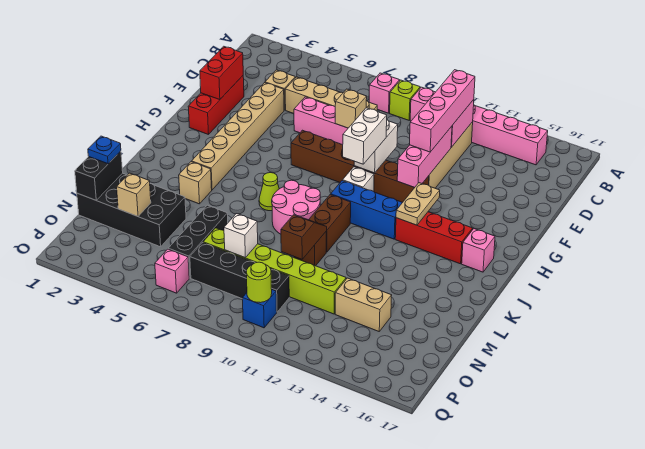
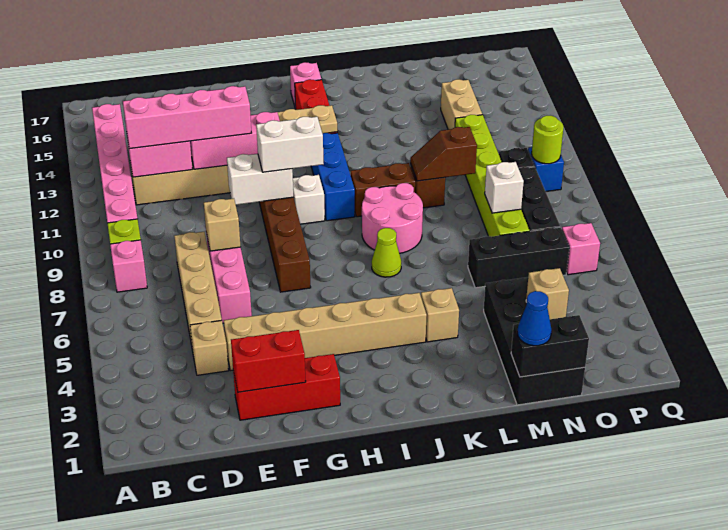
blue 1x1 plate [88,136,121,164] -> blue 1x1 cone [517,291,552,346]

